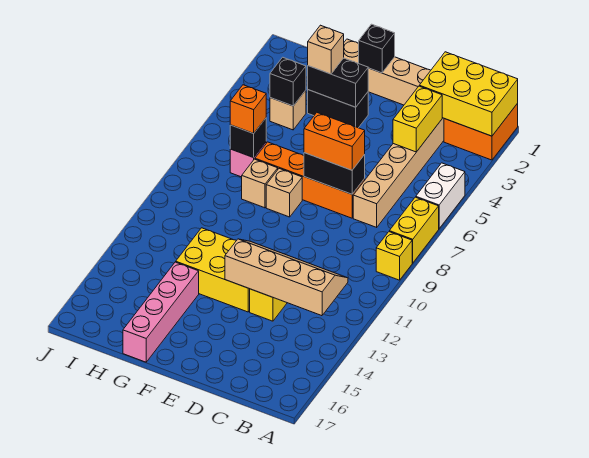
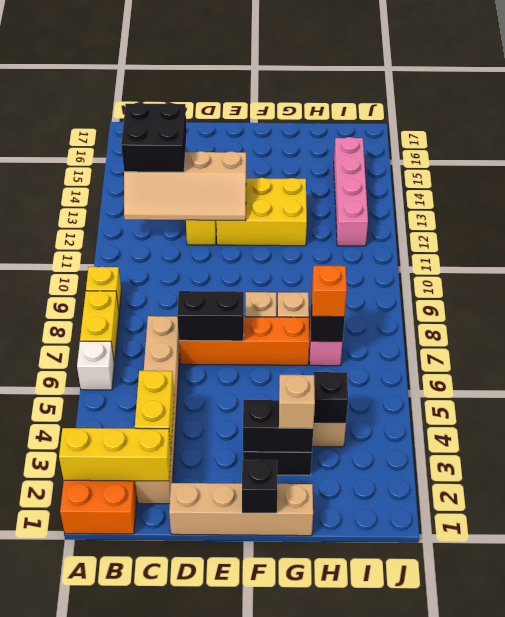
yellow 2x3 brick [419,52,518,136] -> yellow 1x3 brick [59,428,171,481]
white 1x2 brick [416,163,465,228] -> white 1x1 brick [77,341,114,390]
none -> black 2x2 brick [121,102,187,172]
orange 1x2 brick [304,113,365,170] -> none
pink 1x4 brick [123,262,199,362] -> pink 1x4 brick moved to [334,137,368,246]

